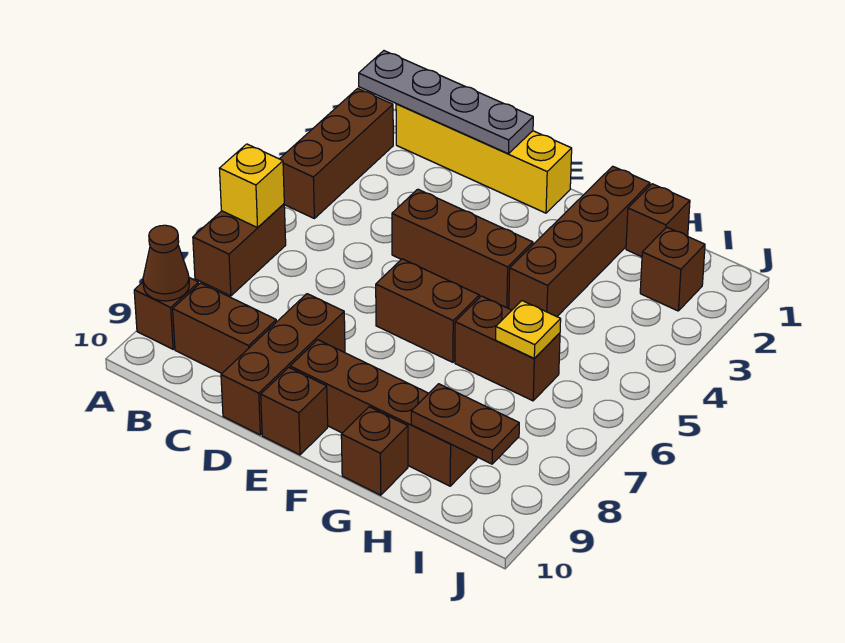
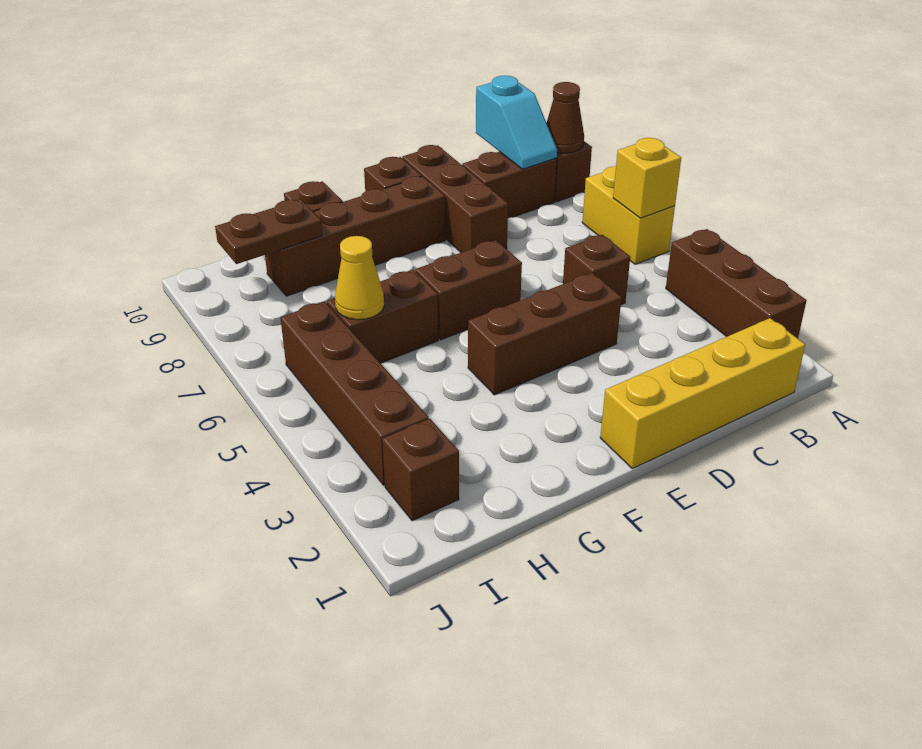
grey 1x4 plate [359,51,533,154] -> none
brown 1x2 brick [193,204,286,296] -> yellow 1x2 brick [582,166,675,264]
none -> cyan 1x2 slope [476,76,557,169]
brown 1x4 brick [509,166,650,317] -> brown 1x4 brick moved to [280,301,429,485]
brown 1x1 brick [626,184,690,257] -> brown 1x1 brick moved to [563,235,630,305]
yellow 1x1 plate [496,301,561,358] -> yellow 1x1 cone [335,236,384,320]

